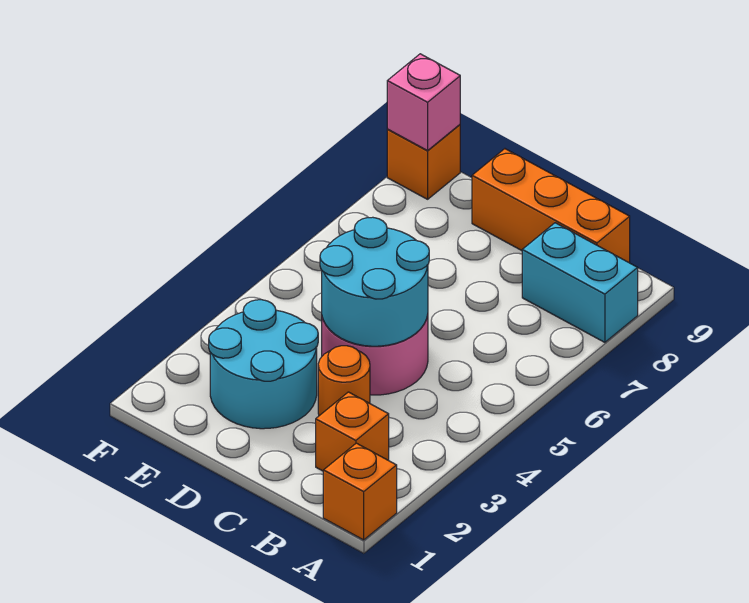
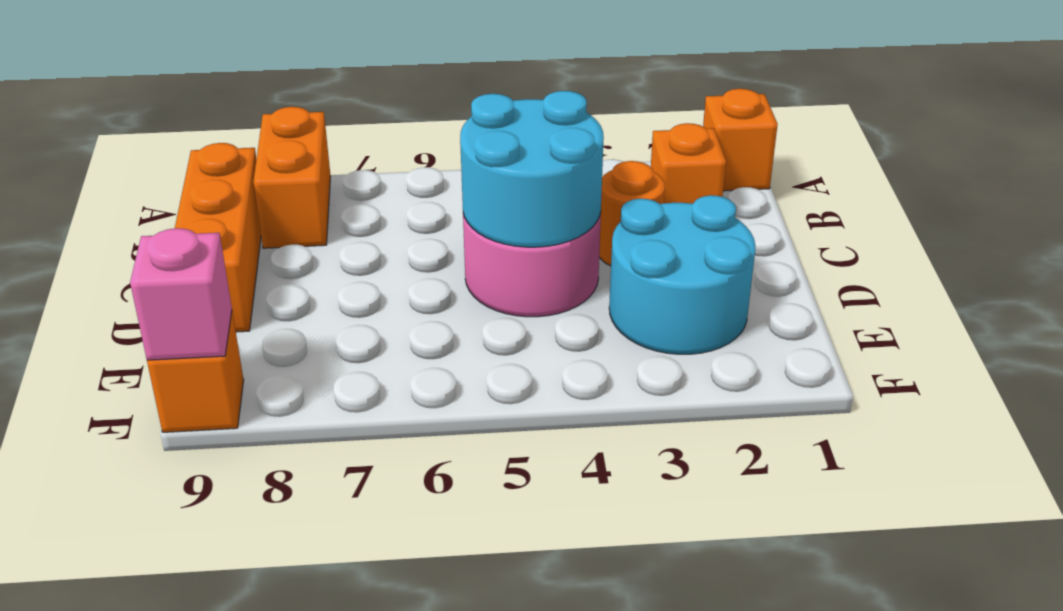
cyan 1x2 brick [522,223,638,342] -> orange 1x2 brick [253,107,331,248]

